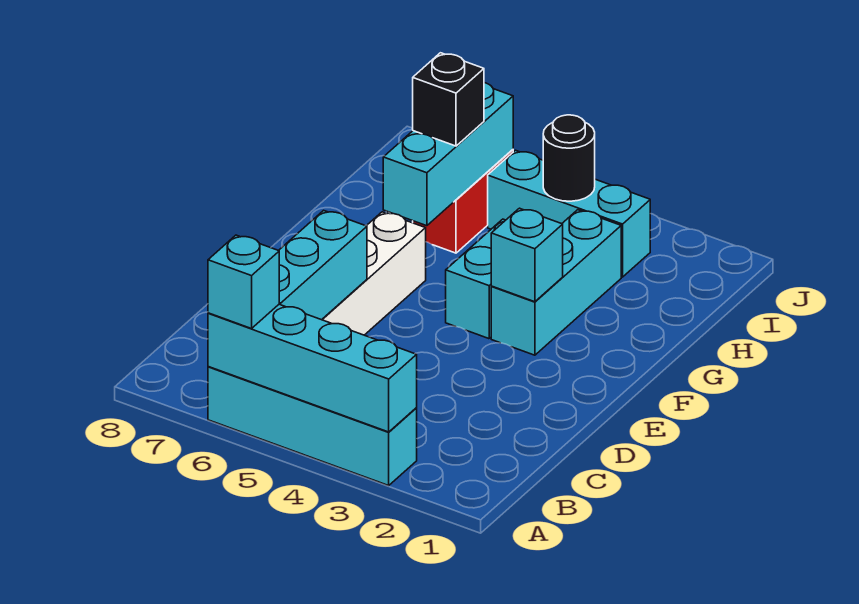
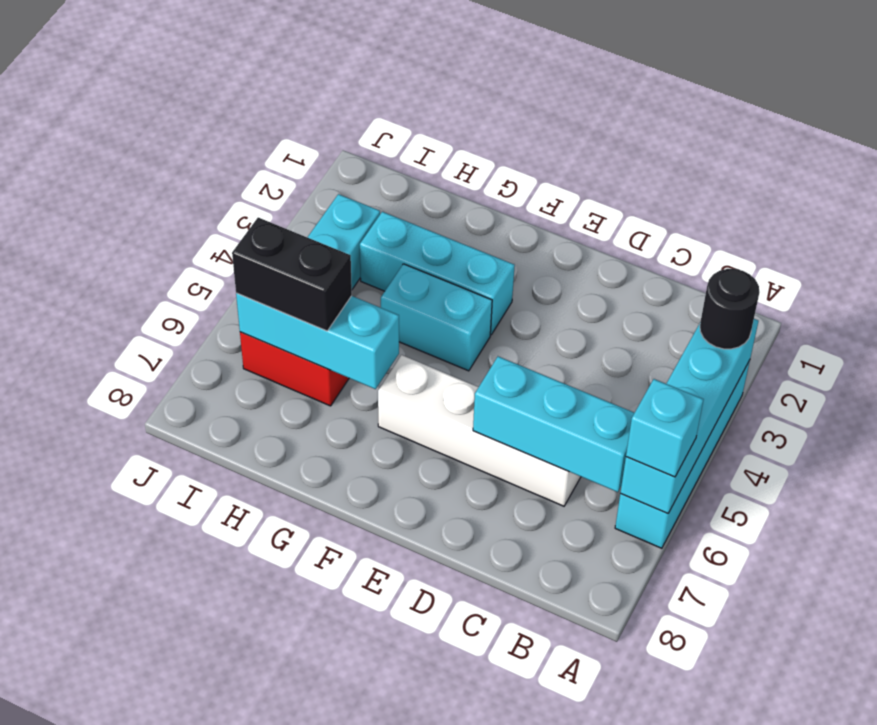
cyan 1x1 brick [491,208,563,302] -> none
black 1x1 brick [413,53,484,146] -> black 1x2 brick [232,218,352,331]
black 1x1 round brick [543,115,595,201] -> black 1x1 round brick moved to [700,269,760,349]

